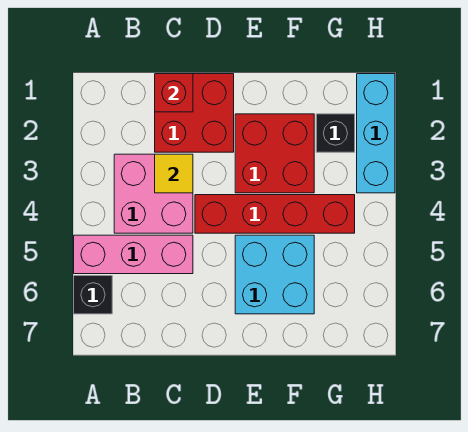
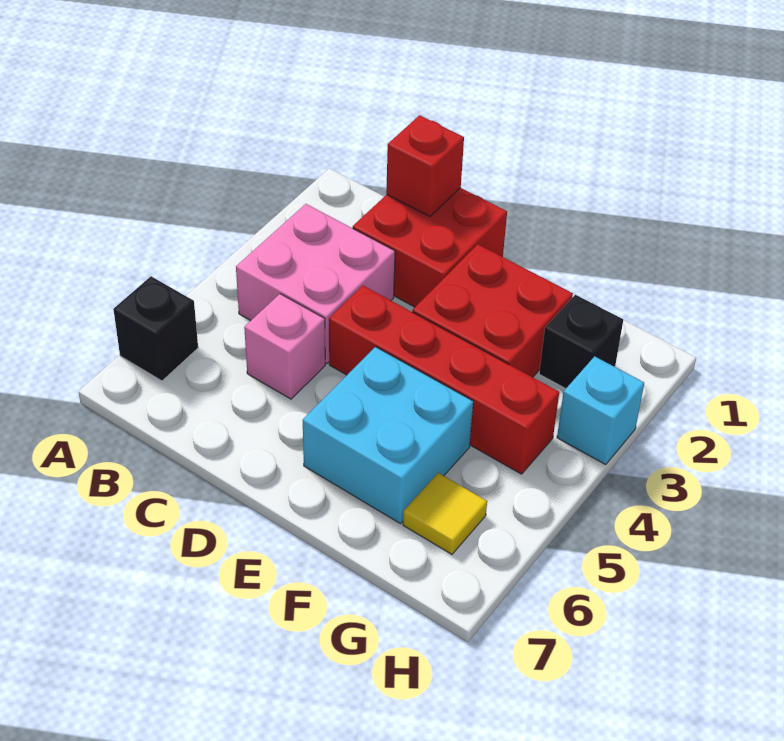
pink 1x3 brick [74,235,193,274] -> pink 1x1 brick [244,294,325,399]
yellow 1x1 tile [155,154,193,193] -> yellow 1x1 tile moved to [403,473,487,554]
cyan 1x3 brick [357,74,395,193] -> cyan 1x1 brick [557,356,644,465]

